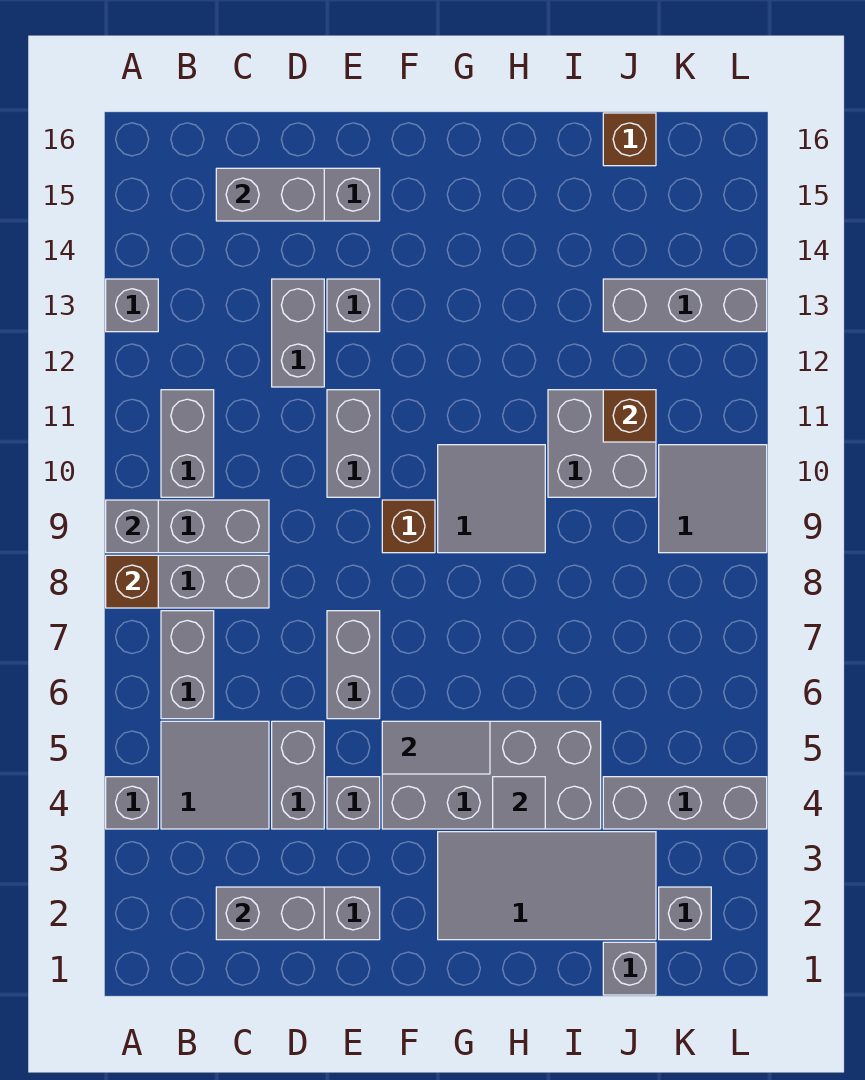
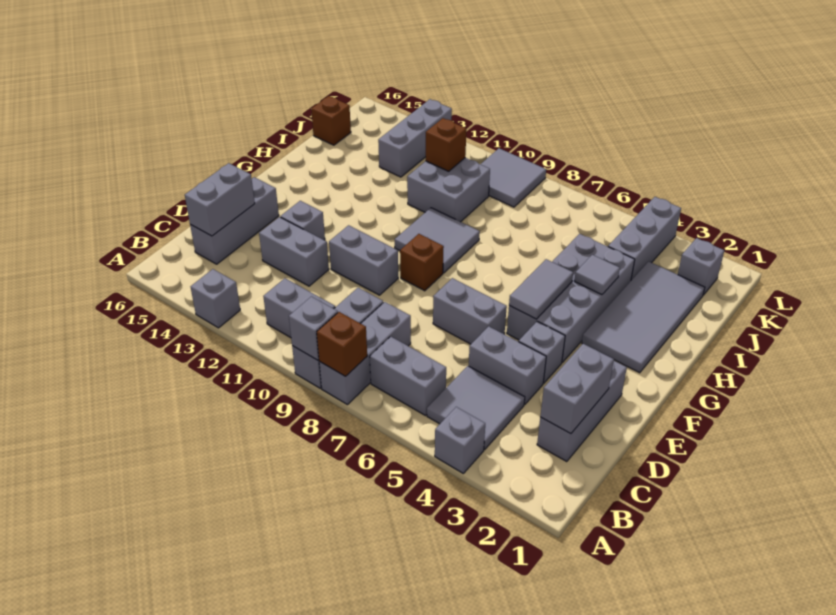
grey 1x1 brick [603,942,656,995] -> none

